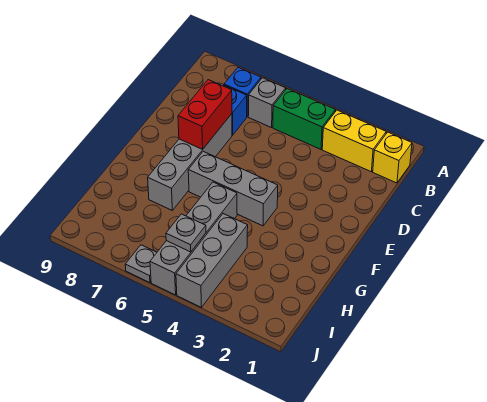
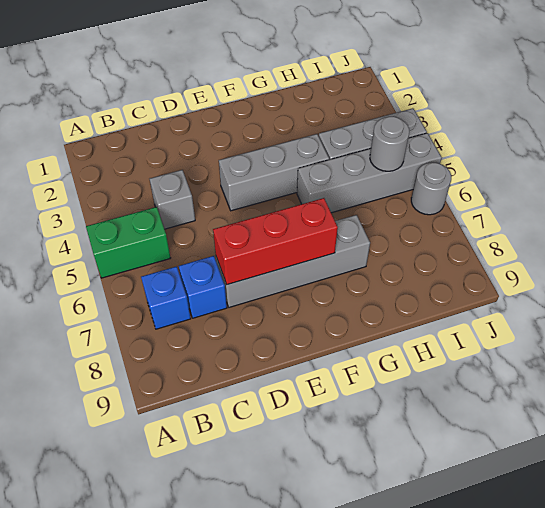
yellow 1x1 brick [373,132,412,183] -> none
yellow 1x2 brick [322,110,386,172] -> none
green 1x2 brick [273,89,336,149] -> green 1x2 brick turned to [86,207,170,278]
grey 1x1 brick [248,78,286,128] -> grey 1x1 brick moved to [150,170,195,229]
red 1x2 brick [178,80,232,149] -> red 1x3 brick [213,198,338,285]
grey 1x3 brick [188,151,278,226] -> grey 1x3 brick turned to [219,134,329,211]
grey 1x1 plate [166,214,206,252] -> grey 1x1 round brick [370,116,409,171]
grey 1x1 plate [125,245,157,283] -> grey 1x1 round brick [411,162,451,215]

